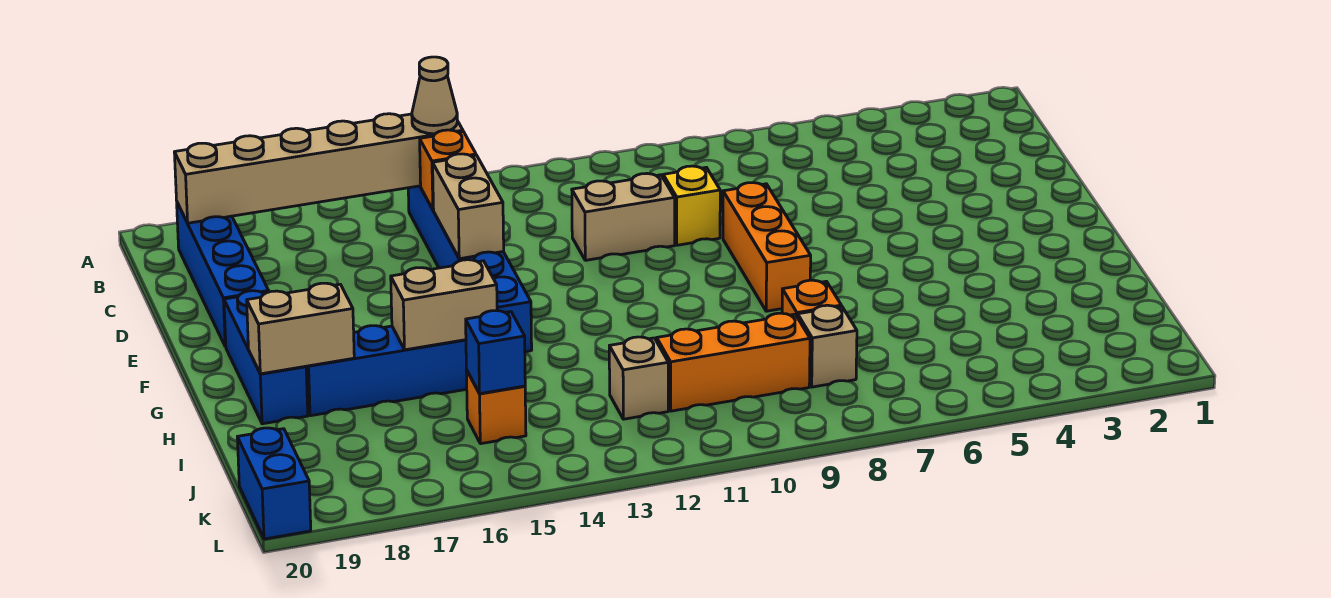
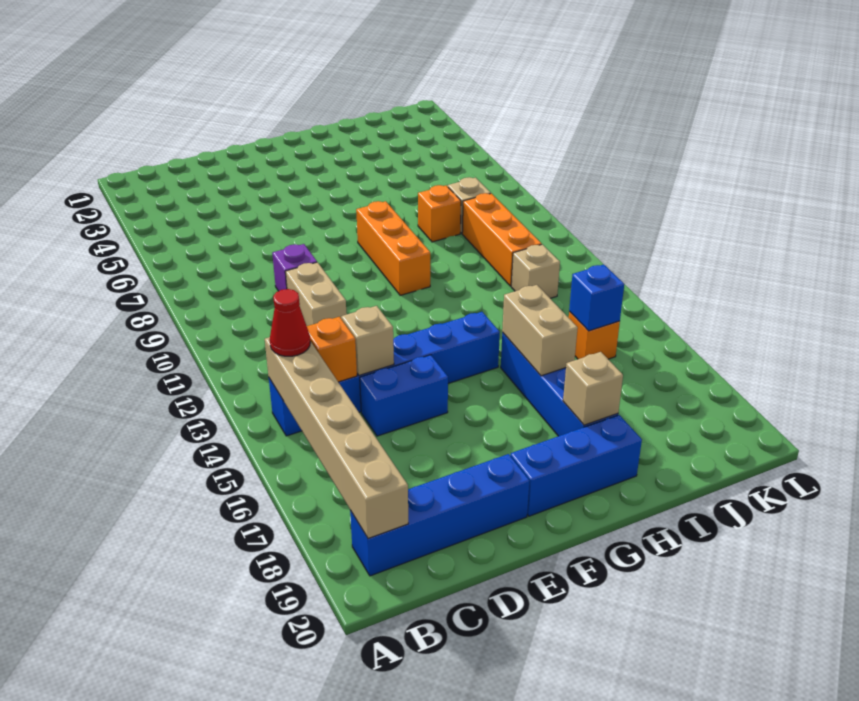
tan 1x1 cone [412,57,458,134] -> red 1x1 cone [270,289,310,356]
yellow 1x1 brick [663,166,720,245] -> purple 1x1 brick [272,244,317,291]
tan 1x2 brick [433,154,504,259] -> tan 1x1 brick [341,306,394,375]
orange 1x3 brick [723,183,811,311] -> orange 1x3 brick turned to [356,201,430,295]
tan 1x2 brick [247,283,354,374] -> tan 1x1 brick [563,352,623,425]
blue 1x2 brick [237,428,311,539] -> blue 1x2 brick moved to [360,355,448,436]

